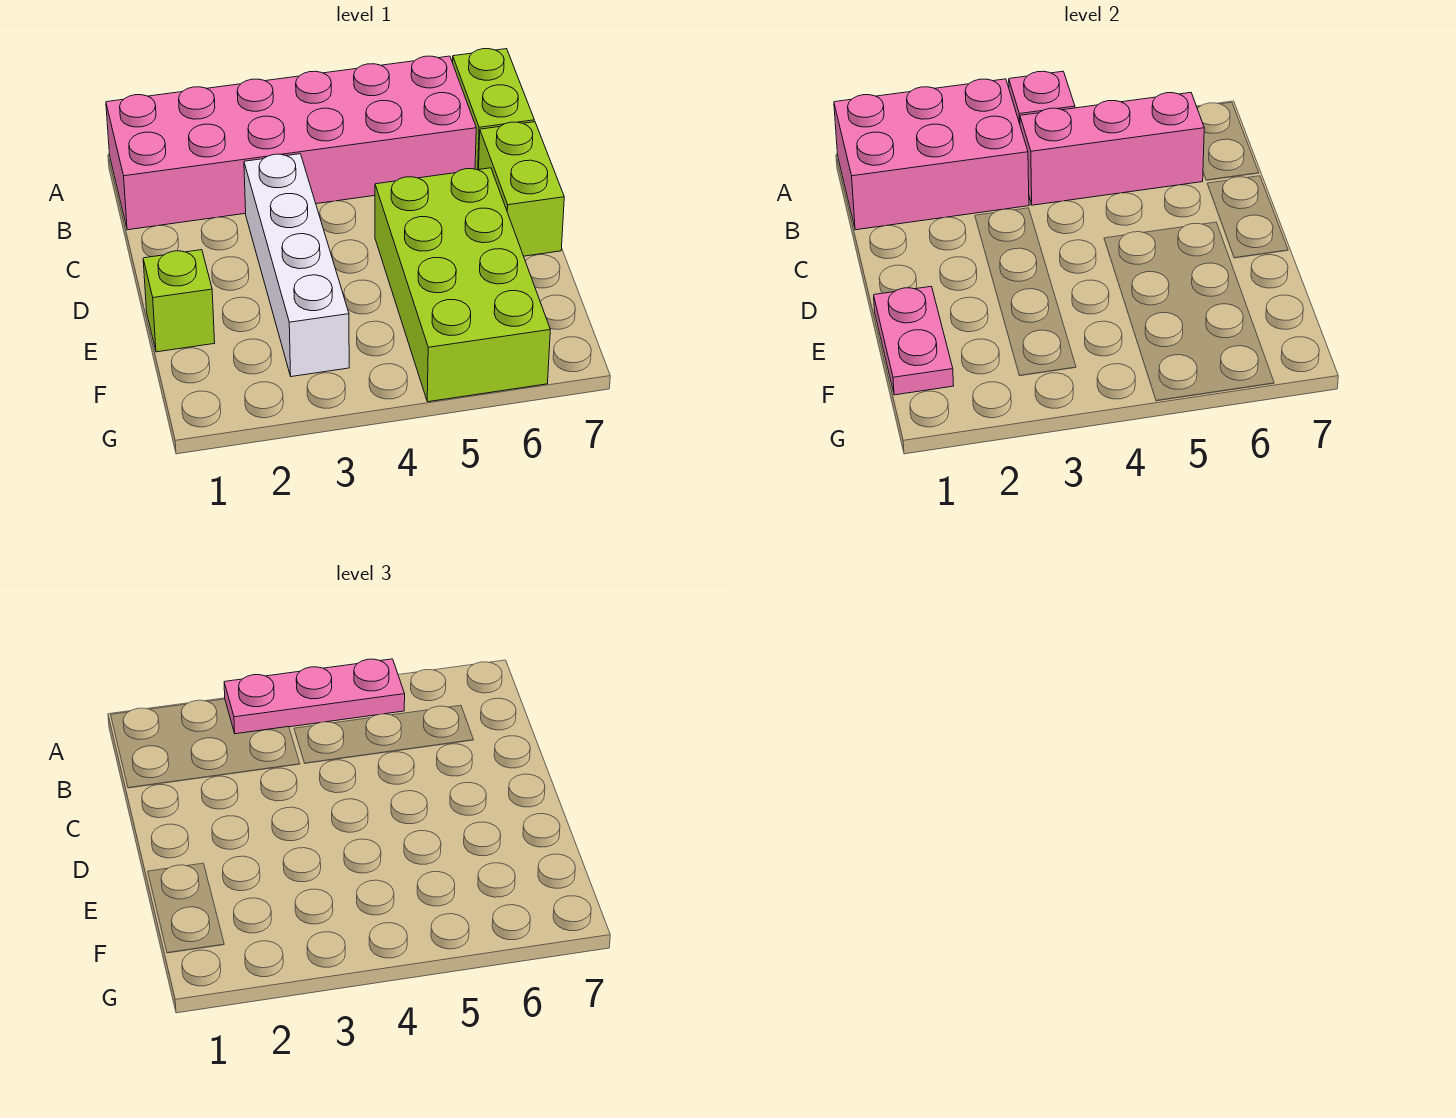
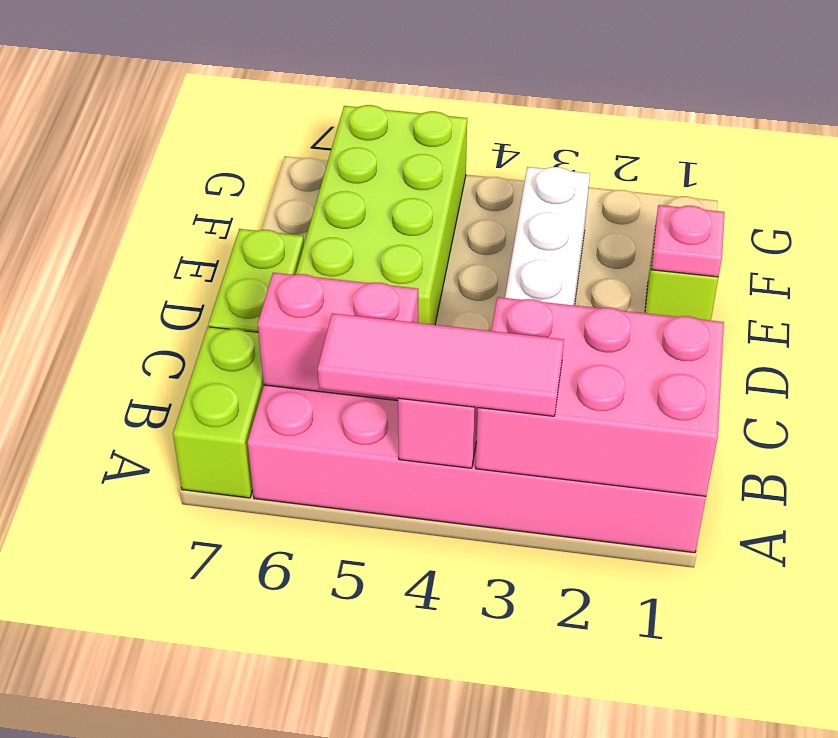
pink 1x3 plate [224,659,405,734] -> pink 1x3 tile [318,313,564,416]
pink 1x3 brick [1020,93,1204,205] -> pink 1x2 brick [258,273,418,401]
pink 1x2 plate [874,287,954,395] -> pink 1x1 plate [651,205,725,277]

